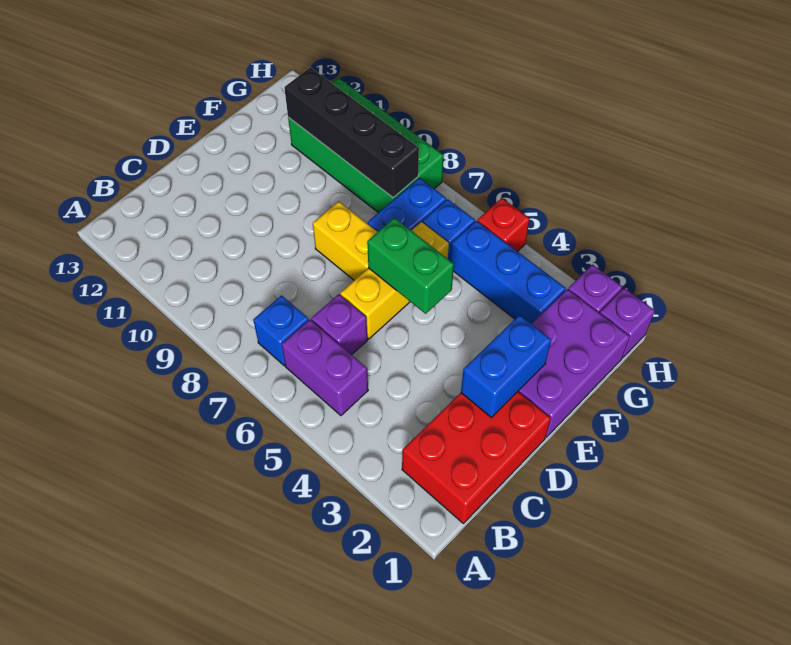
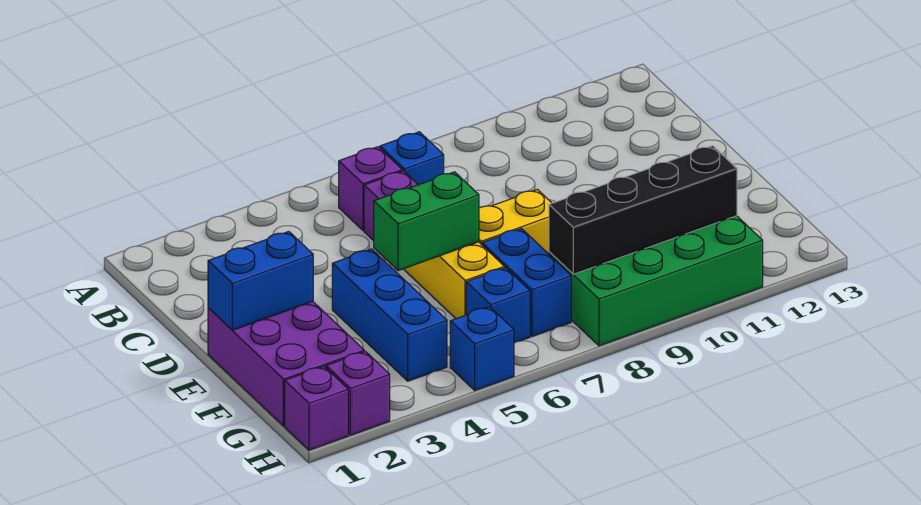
red 2x3 brick [402,392,551,523] -> none
purple 1x2 brick [282,320,368,416] -> purple 1x1 brick [339,147,402,231]
blue 1x2 brick [461,315,551,418] -> blue 1x2 brick turned to [208,232,313,330]
blue 1x3 brick [450,221,566,324] -> blue 1x3 brick turned to [332,249,447,381]
red 1x1 brick [478,198,530,252] -> blue 1x1 brick [450,307,514,390]

